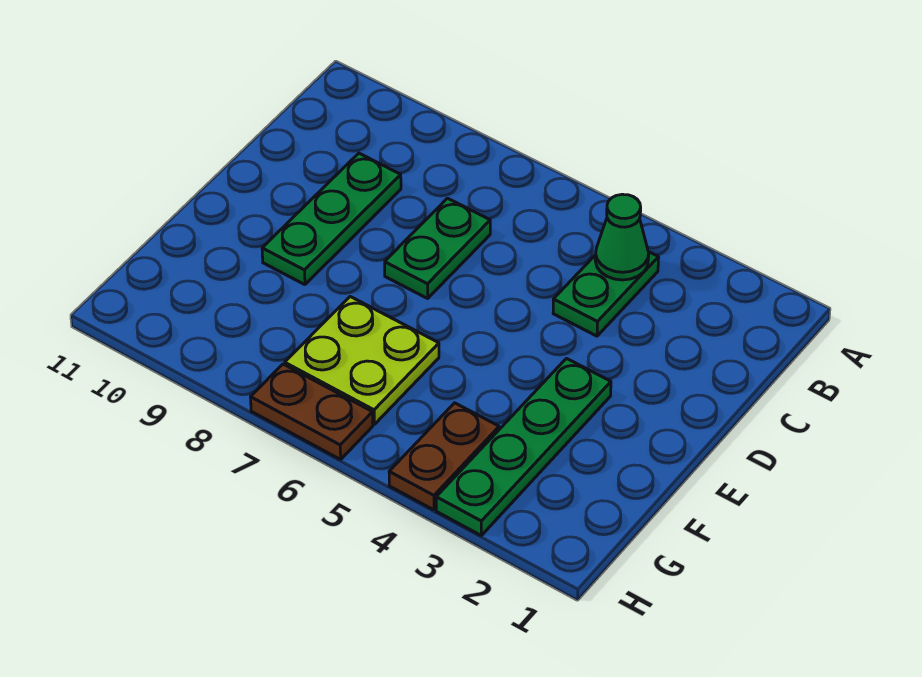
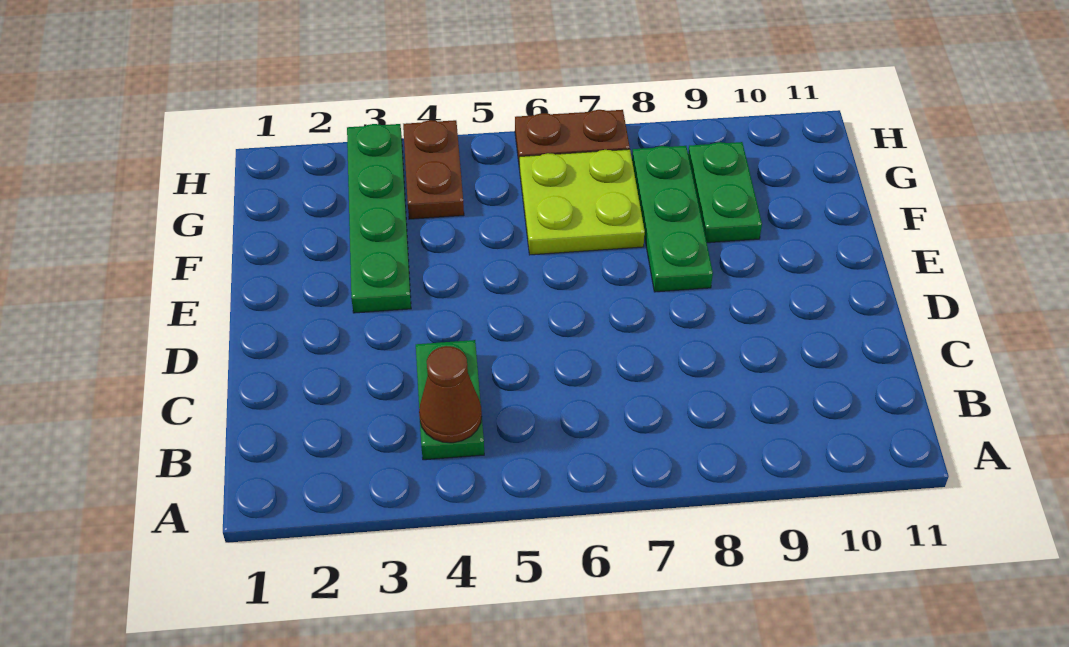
green 1x1 cone [595,194,649,280] -> brown 1x1 cone [419,346,482,443]
green 1x2 plate [385,198,490,298] -> green 1x2 plate moved to [688,142,762,243]
green 1x3 plate [262,153,401,285] -> green 1x3 plate moved to [632,146,713,292]

